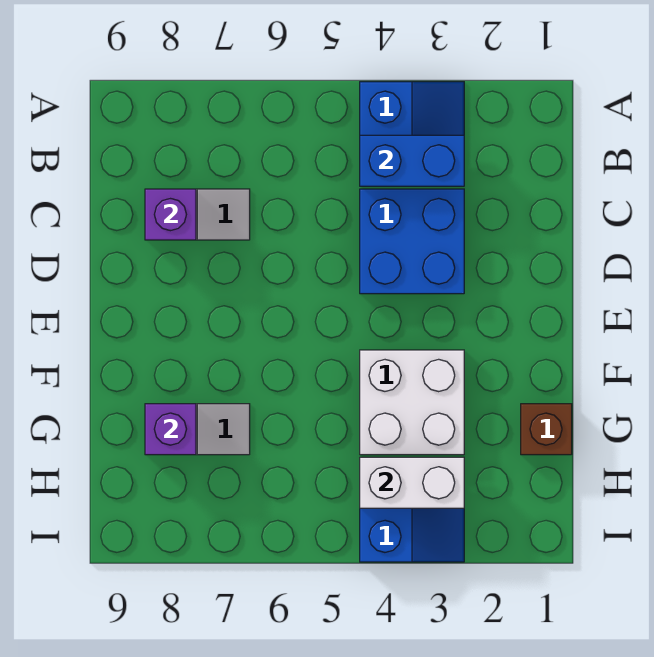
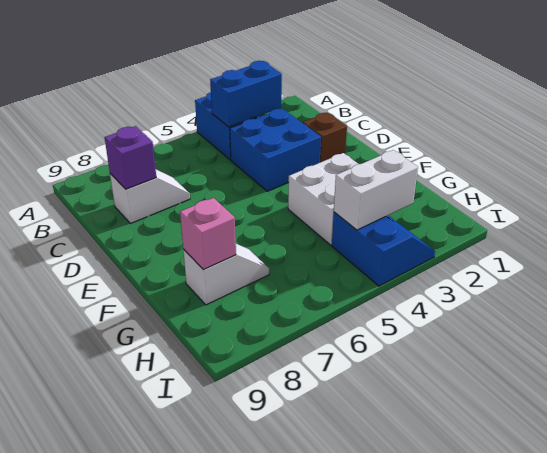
brown 1x1 brick [521,404,572,455] -> brown 1x1 brick moved to [303,113,347,162]
purple 1x1 brick [145,404,196,455] -> pink 1x1 brick [180,198,236,270]

